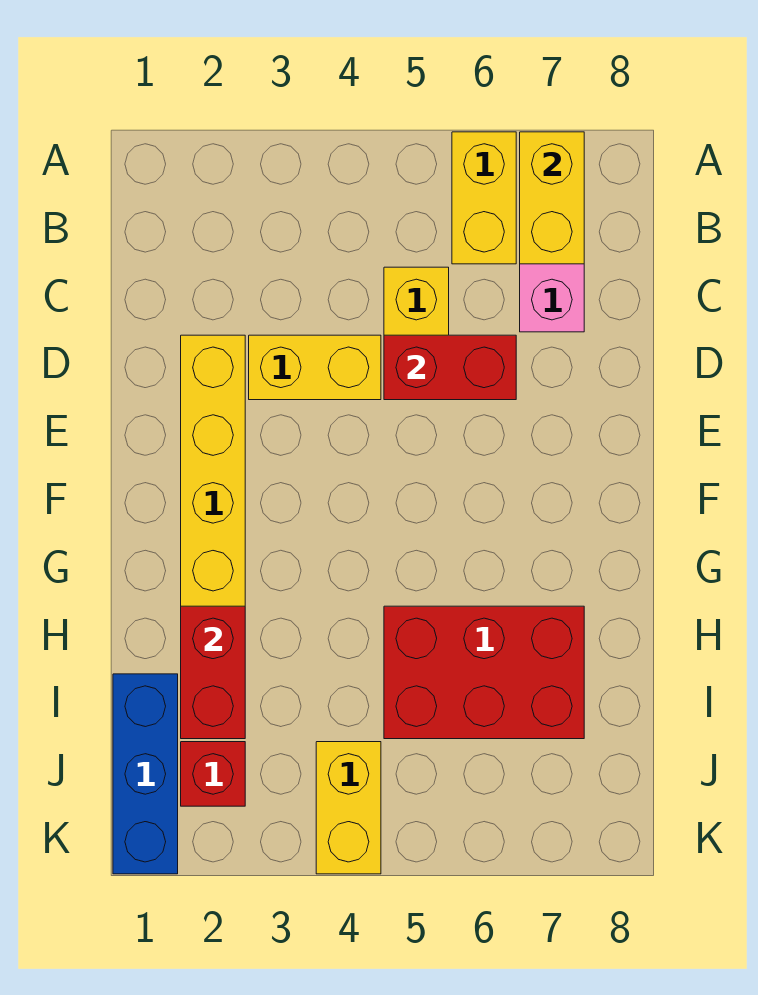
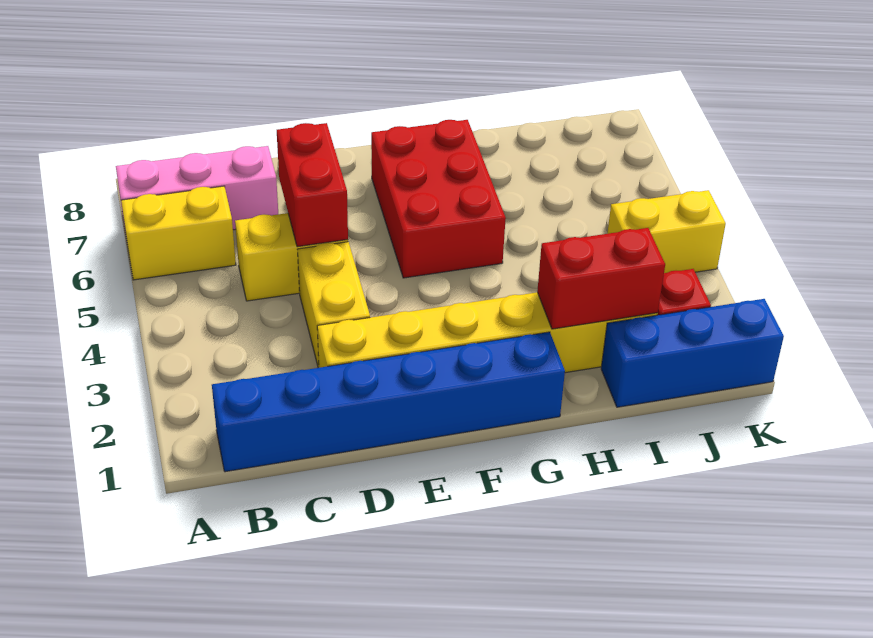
yellow 1x2 brick [520,132,584,264] -> none
none -> blue 1x6 brick [212,332,565,472]
red 2x3 brick [384,606,584,739] -> red 2x3 brick moved to [371,120,506,278]

